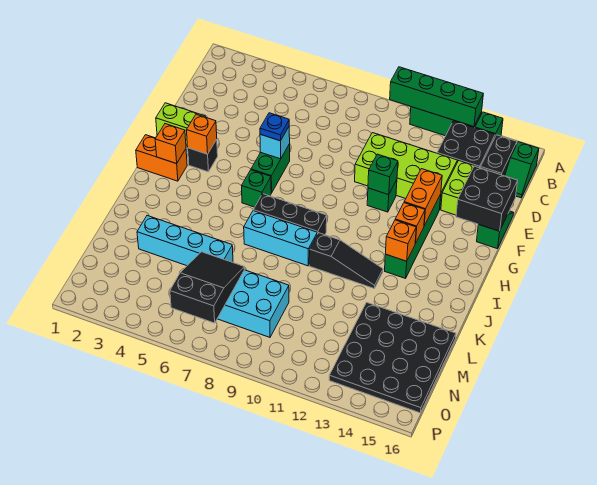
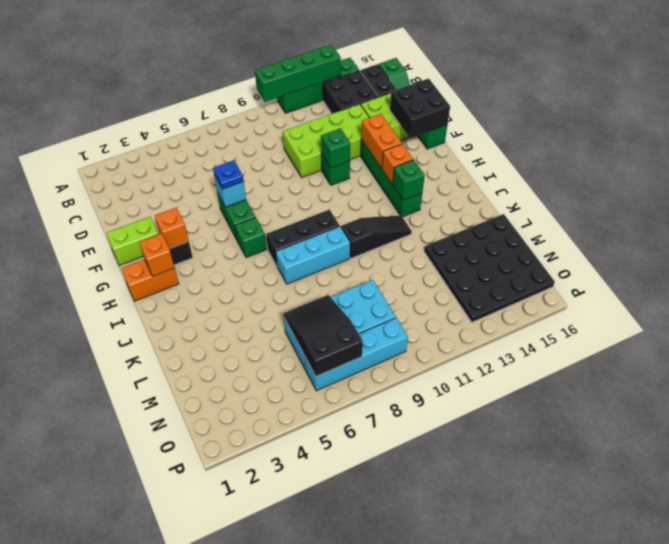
orange 1x1 brick [385,220,416,261] -> green 1x1 brick [393,160,425,200]
cyan 1x4 brick [137,216,233,266] -> cyan 1x4 brick moved to [305,318,408,391]

